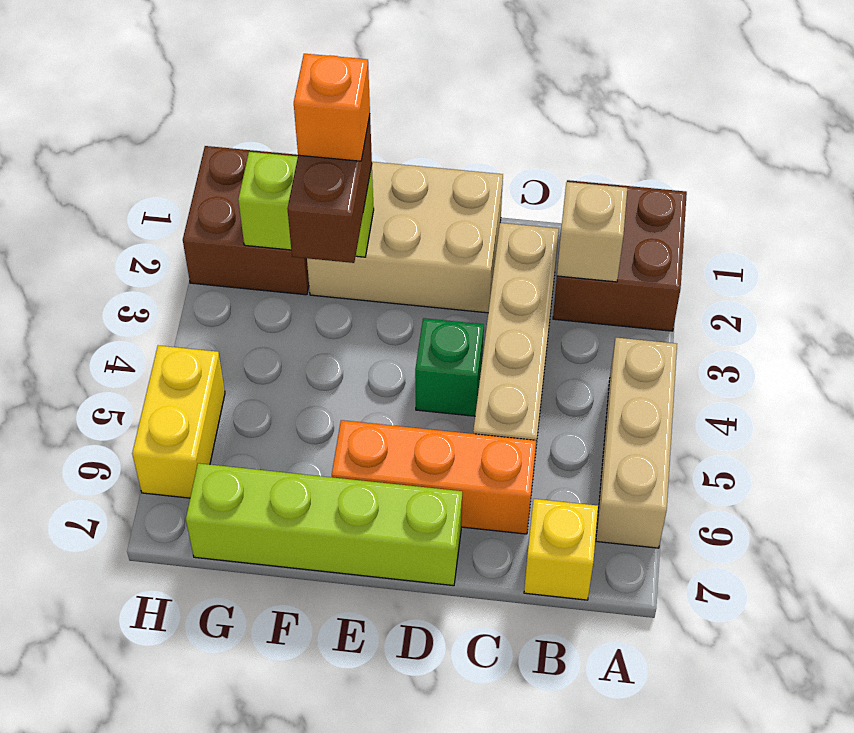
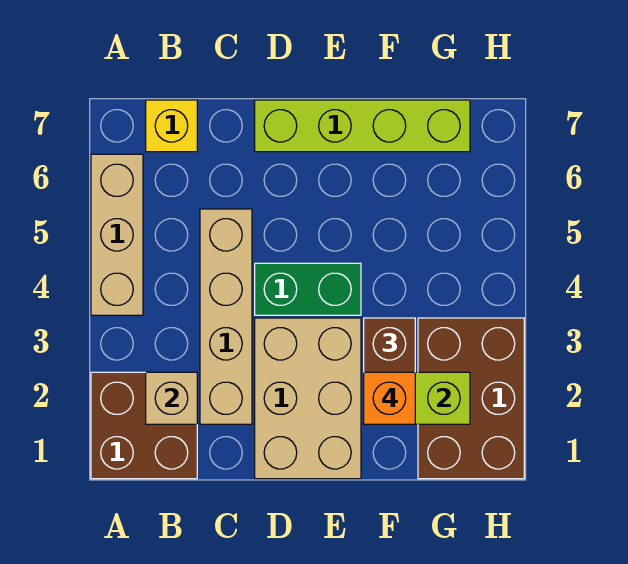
orange 1x3 brick [332,420,536,534] -> none
tan 2x3 brick [307,162,503,313] -> tan 2x3 brick turned to [255,318,361,479]
green 1x1 brick [415,318,484,416] -> green 1x2 brick [255,263,361,315]
brown 2x2 brick [183,146,309,295] -> brown 2x3 brick [418,318,524,479]
yellow 1x2 brick [132,345,225,498] -> none

